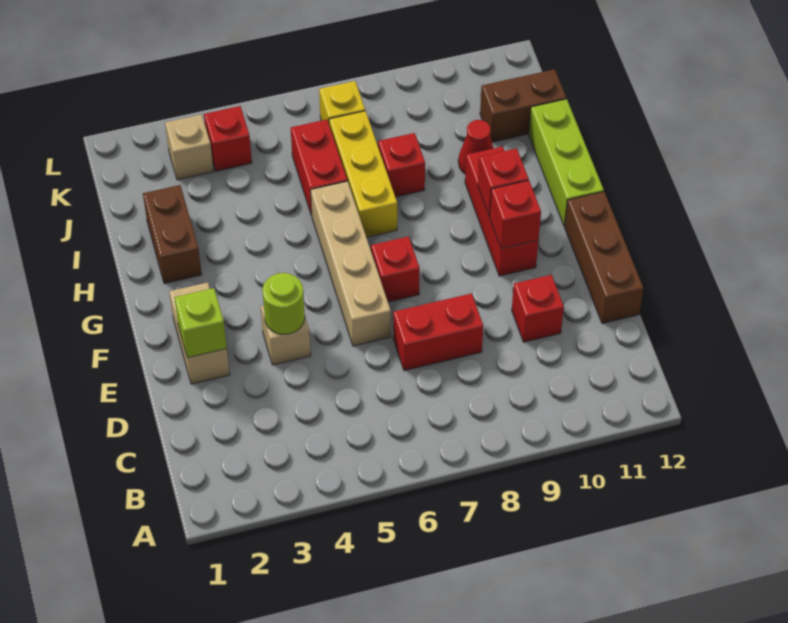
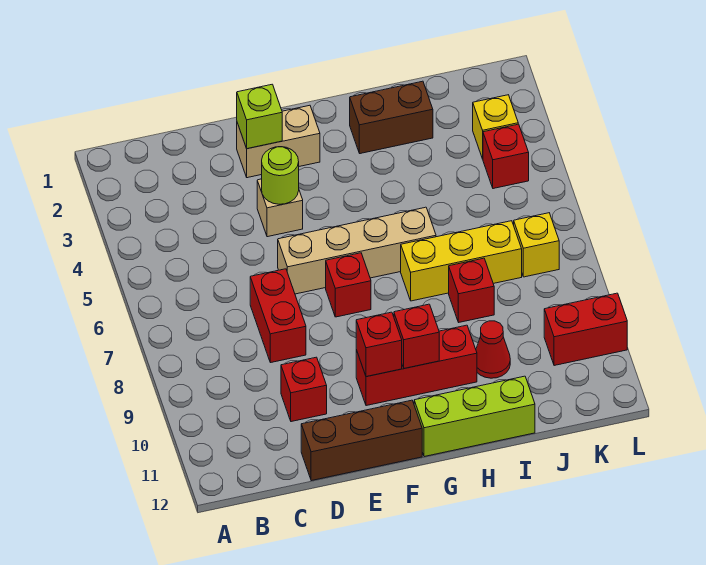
red 1x2 brick [291,119,347,216] -> red 1x2 brick moved to [544,293,627,366]
brown 1x2 brick [480,69,566,142] -> none
tan 1x1 brick [165,114,214,180] -> yellow 1x1 brick [473,95,518,159]

